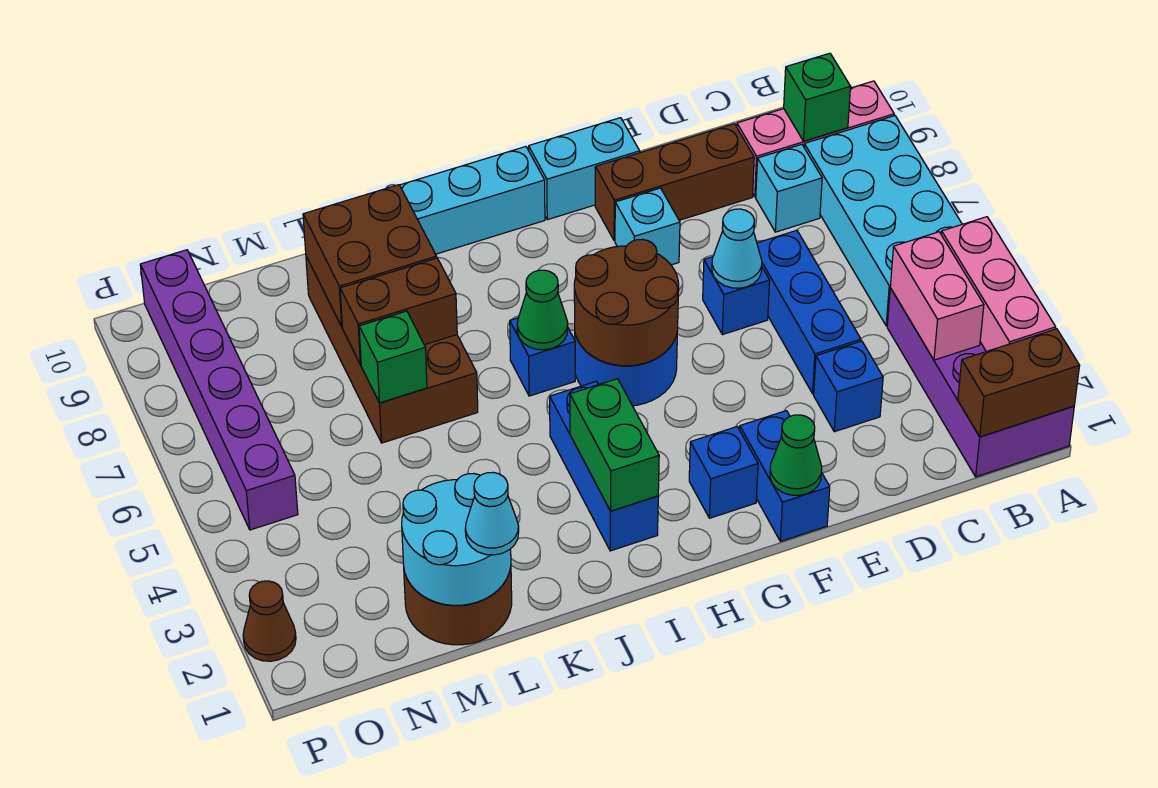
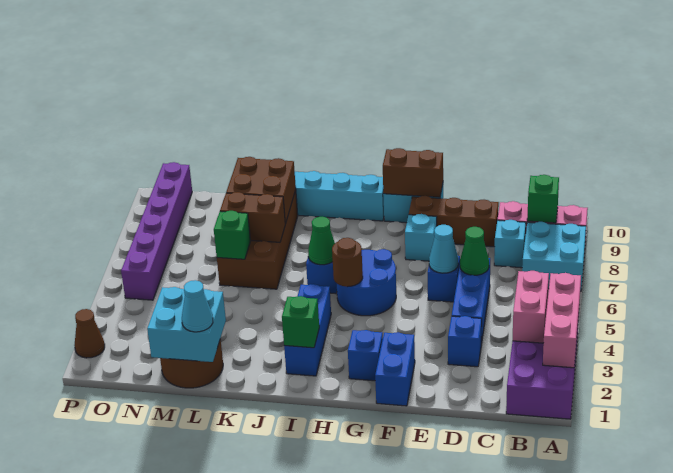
brown 1x2 brick [958,329,1080,437] -> brown 1x2 brick moved to [383,148,443,197]
cyan 2x4 brick [804,116,962,326] -> cyan 2x2 brick [522,222,586,291]
green 1x1 cone [770,415,822,496] -> green 1x1 cone moved to [460,227,489,275]
brown 2x2 round brick [574,239,679,366] -> brown 1x1 round brick [332,238,363,287]
green 1x2 brick [570,379,659,511] -> green 1x1 brick [282,296,319,348]
cyan 2x2 round brick [402,474,511,605] -> cyan 2x2 brick [147,287,226,362]

